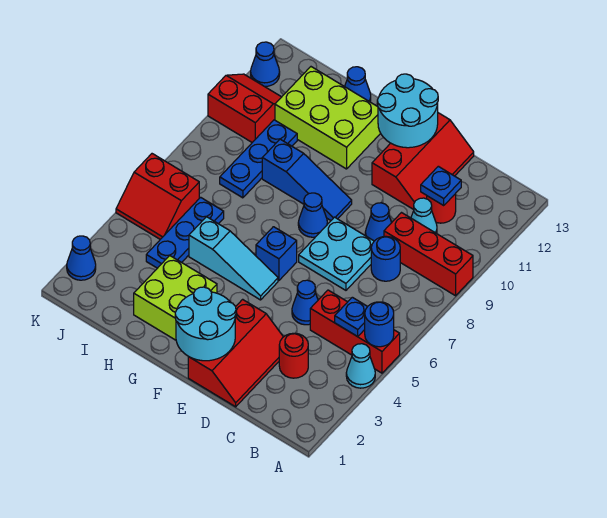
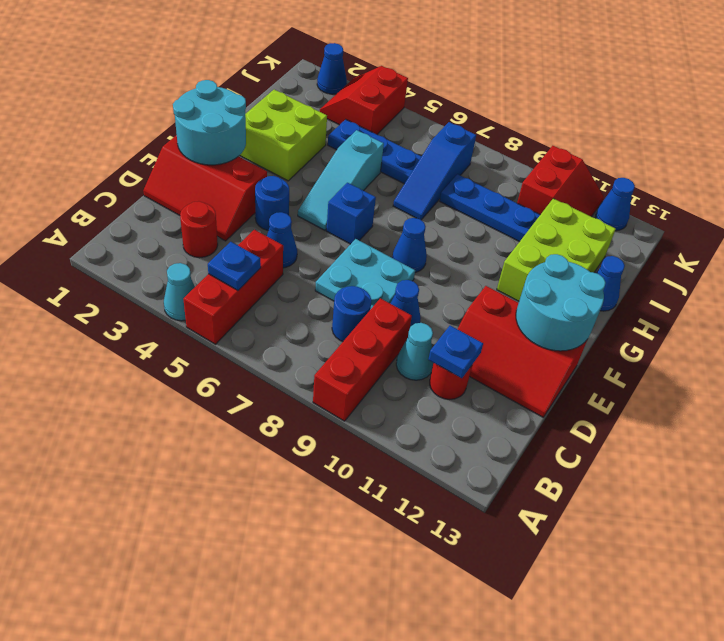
blue 1x1 round brick [365,302,394,347] -> blue 1x1 round brick moved to [255,176,289,230]
blue 1x3 slope [262,139,352,220] -> blue 1x3 slope moved to [393,122,476,220]
red 2x2 slope [116,154,199,239] -> red 2x2 slope moved to [320,66,408,134]

